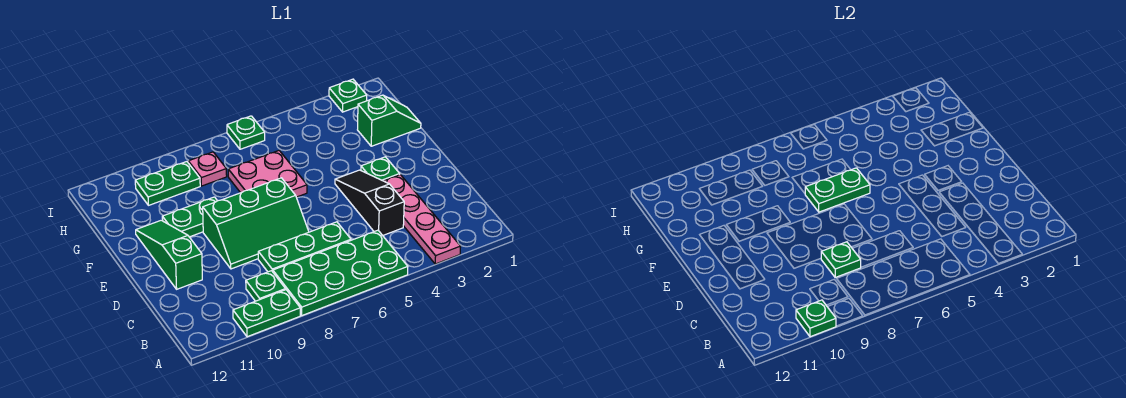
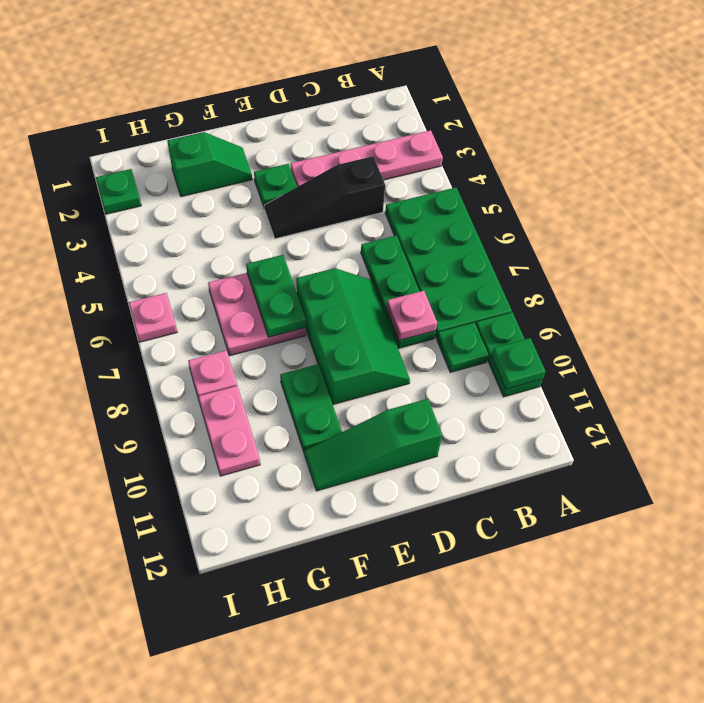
green 1x1 plate [821,242,861,277] -> pink 1x1 plate [386,291,437,340]
green 1x2 slope [358,95,421,146] -> green 1x2 slope turned to [167,132,252,197]
green 1x2 plate [135,162,200,205] -> pink 1x2 plate [198,386,260,476]
green 1x1 plate [227,116,265,149] -> pink 1x1 plate [129,293,177,342]

